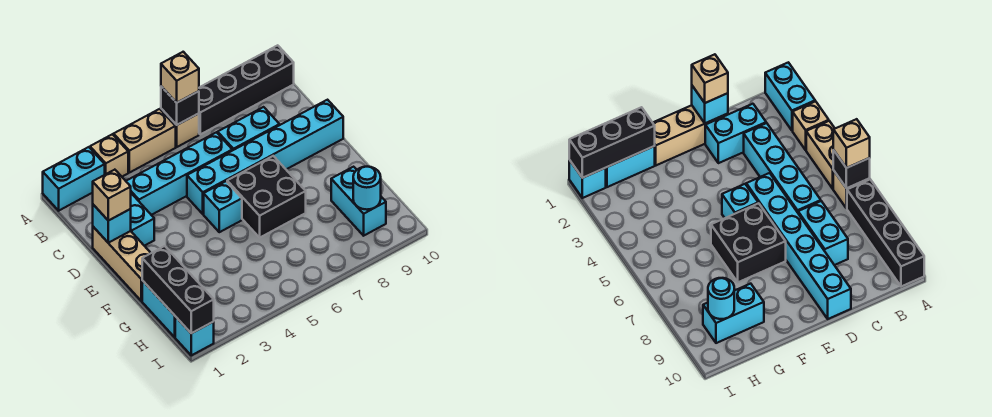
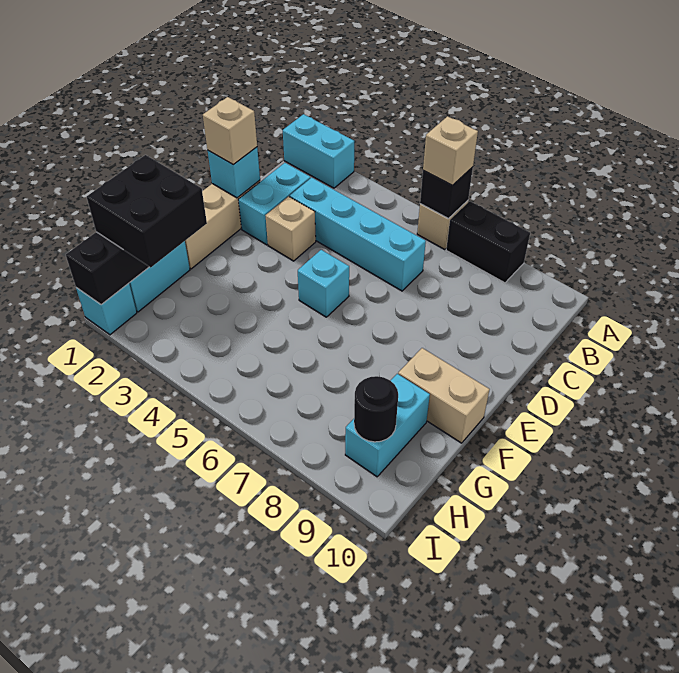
tan 1x1 brick [90,134,128,177] -> tan 1x1 brick moved to [265,197,316,261]
tan 1x2 brick [114,109,176,173] -> tan 1x2 brick moved to [398,348,490,443]
black 1x4 brick [199,45,294,134] -> black 1x2 brick [446,201,530,283]
cyan 1x2 brick [218,107,280,150] -> none
cyan 1x6 brick [187,100,343,214] -> none
black 2x2 brick [227,156,306,237] -> black 2x2 brick moved to [87,155,207,267]
cyan 1x1 round brick [353,167,381,210] -> black 1x1 round brick [354,376,398,442]

